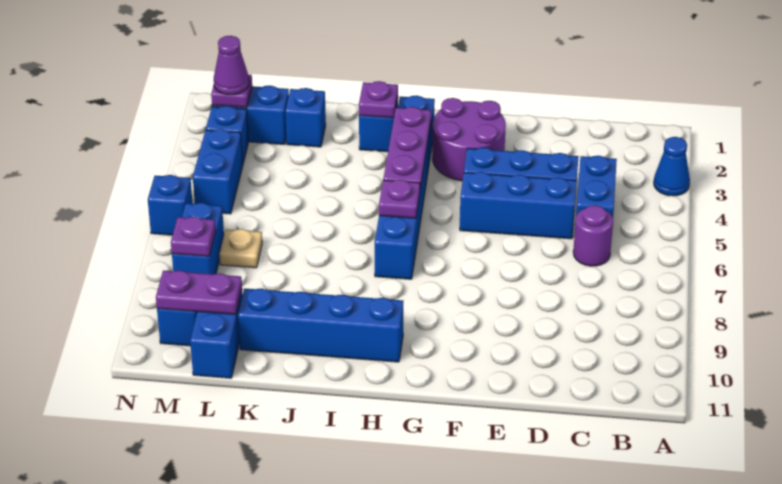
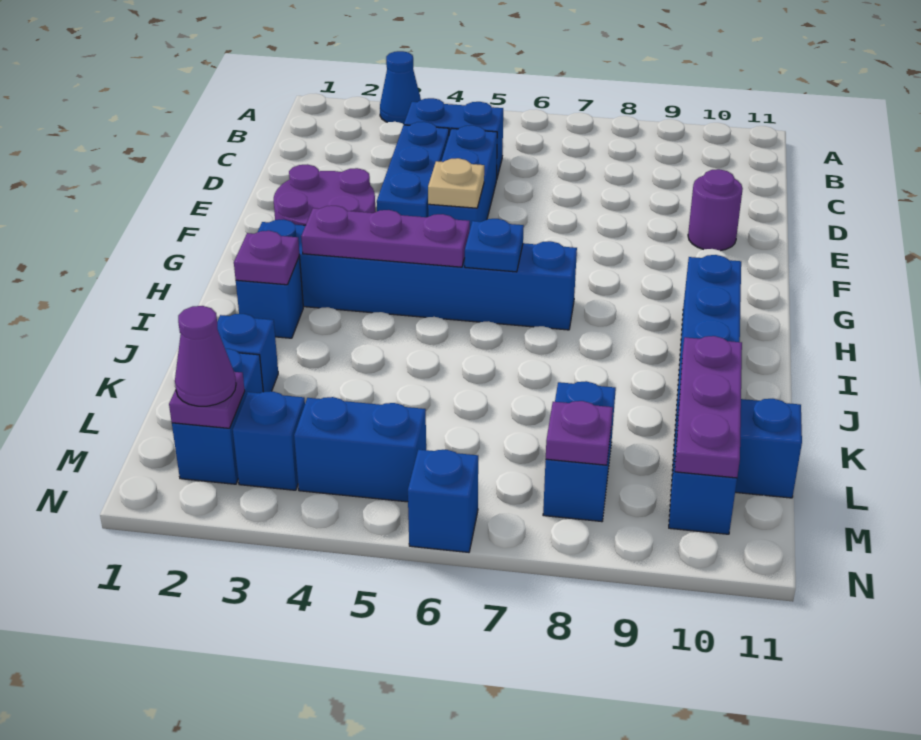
purple 1x1 round brick [573,205,613,266] -> purple 1x1 round brick moved to [688,169,743,251]
purple 1x1 plate [379,180,420,218] -> blue 1x1 plate [465,219,524,272]
tan 1x1 plate [219,229,262,268] -> tan 1x1 plate moved to [428,158,484,208]
purple 1x2 plate [156,270,242,314] -> purple 1x3 plate [675,336,742,478]
blue 1x2 brick [172,203,224,274] -> blue 1x2 brick turned to [543,381,616,522]

